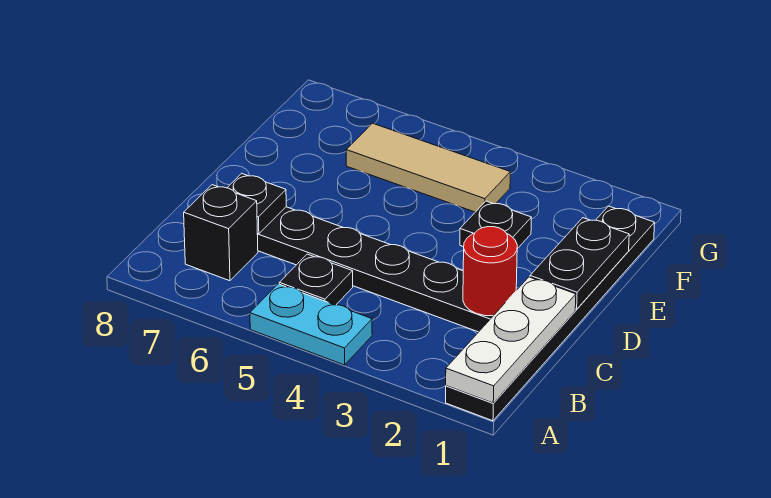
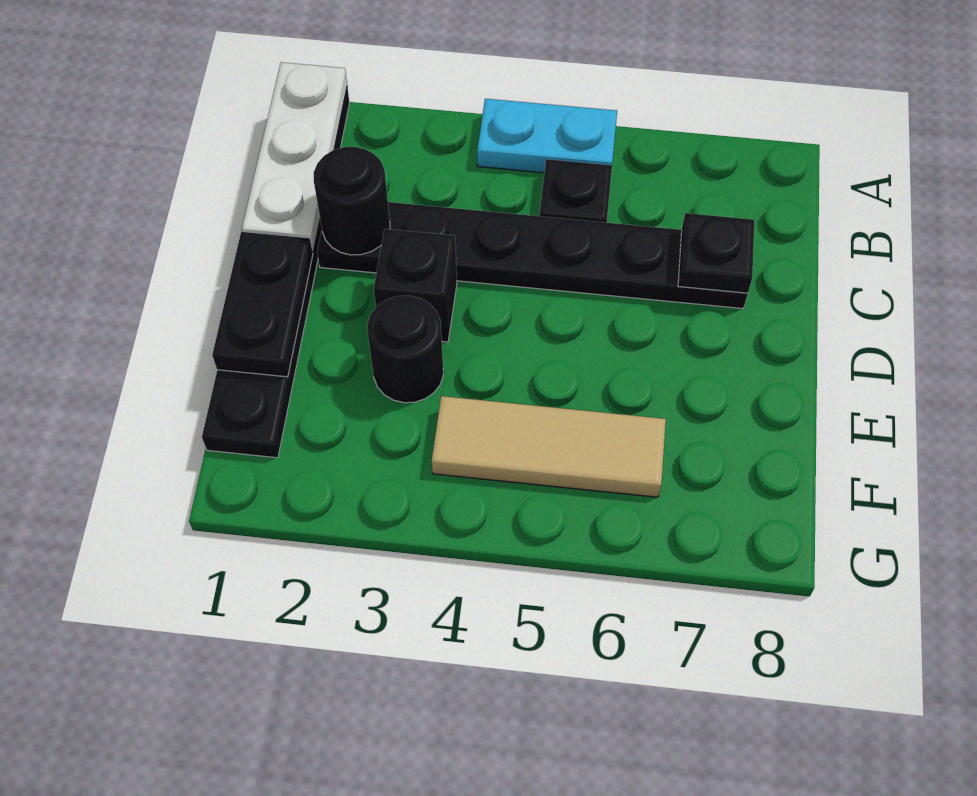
black 1x1 brick [184,185,258,281] -> black 1x1 brick moved to [374,229,457,342]
red 1x1 round brick [463,227,517,316] -> black 1x1 round brick [314,147,390,255]
black 1x1 plate [460,201,531,249] -> black 1x1 round brick [367,296,443,403]

